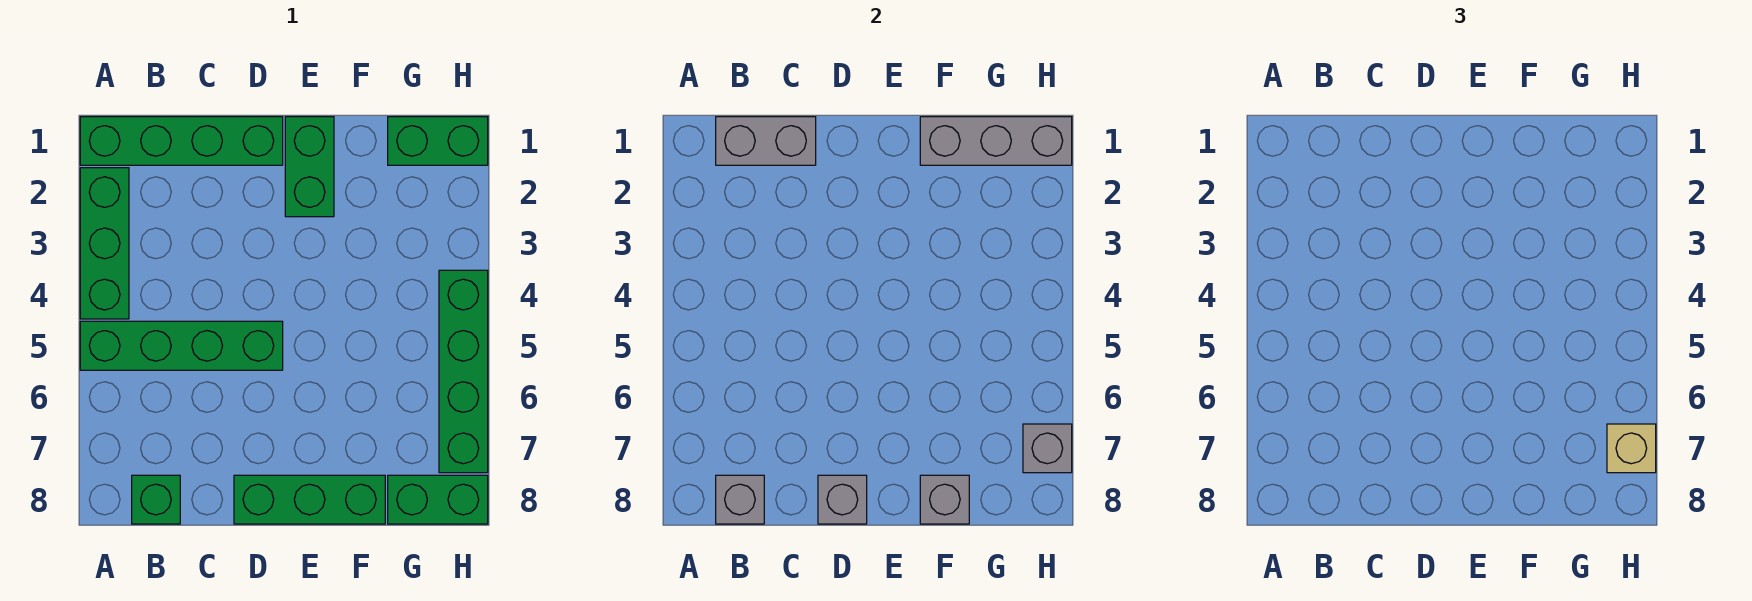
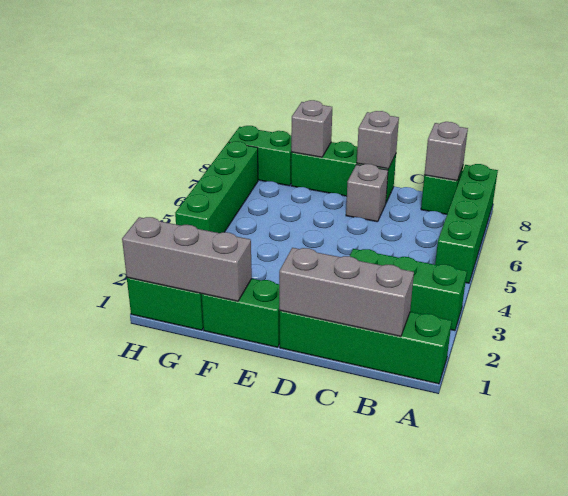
green 1x3 brick [80,168,129,319] -> green 1x3 brick turned to [350,249,467,331]
green 1x4 brick [80,321,283,370] -> green 1x4 brick turned to [435,164,498,283]
grey 1x2 brick [716,117,816,165] -> grey 1x3 brick [279,248,414,337]
green 1x2 brick [285,117,334,217] -> green 1x2 brick turned to [202,279,280,347]
grey 1x1 brick [1023,424,1072,473] -> grey 1x1 brick moved to [346,164,388,222]
tan 1x1 brick [1607,424,1656,473] -> none

